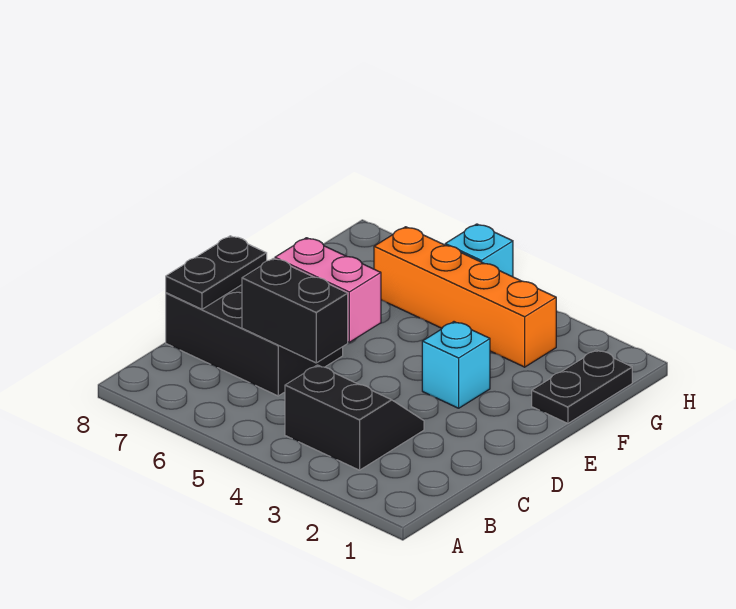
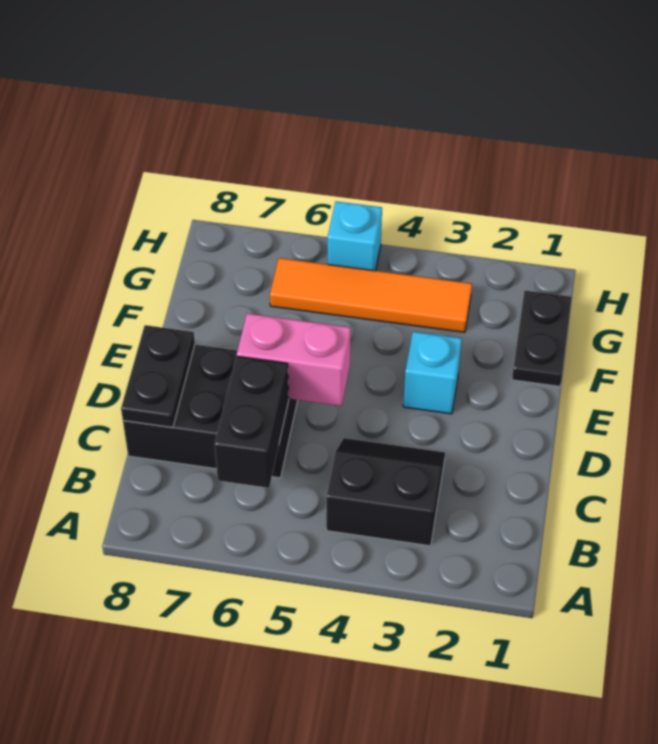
black 1x2 brick [242,258,348,363] -> black 1x2 brick turned to [215,356,289,488]
orange 1x4 brick [374,227,556,367] -> orange 1x4 tile [270,258,472,332]

